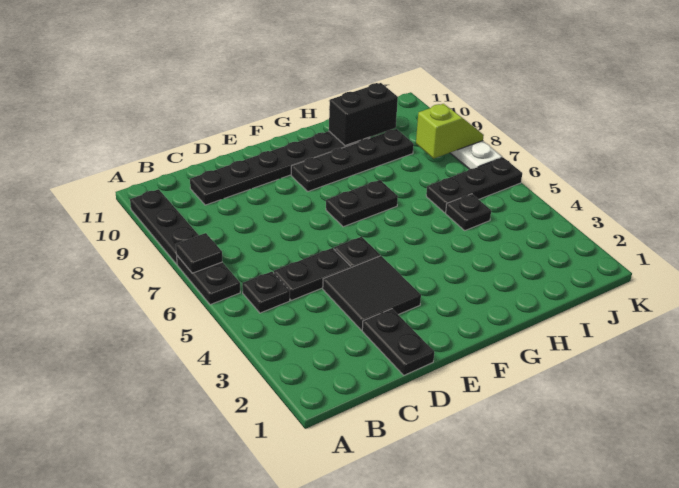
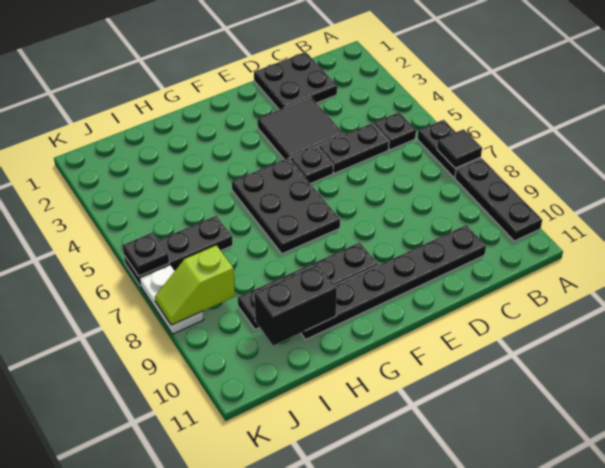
black 1x2 plate [362,309,434,375] -> black 2x2 plate [254,52,337,110]
black 1x2 plate [326,180,398,227] -> black 2x3 plate [232,158,340,254]
black 1x1 plate [446,194,491,230] -> black 1x1 plate moved to [122,233,169,276]

